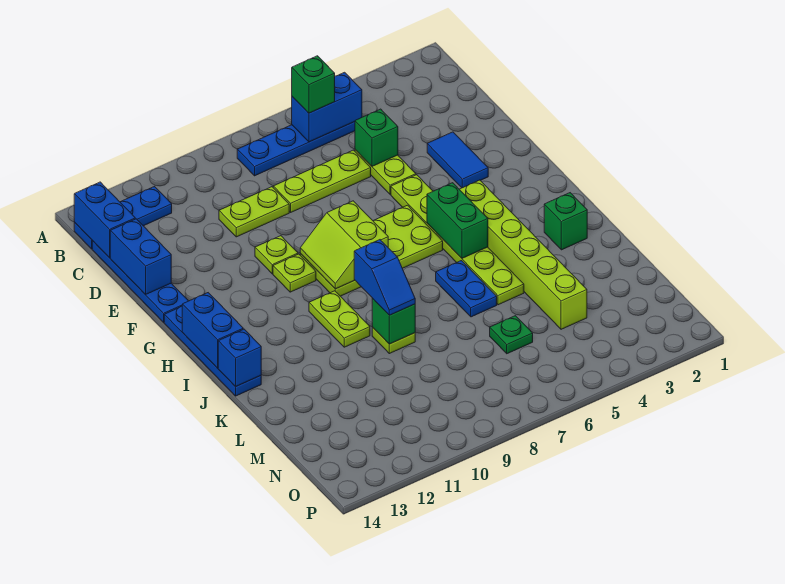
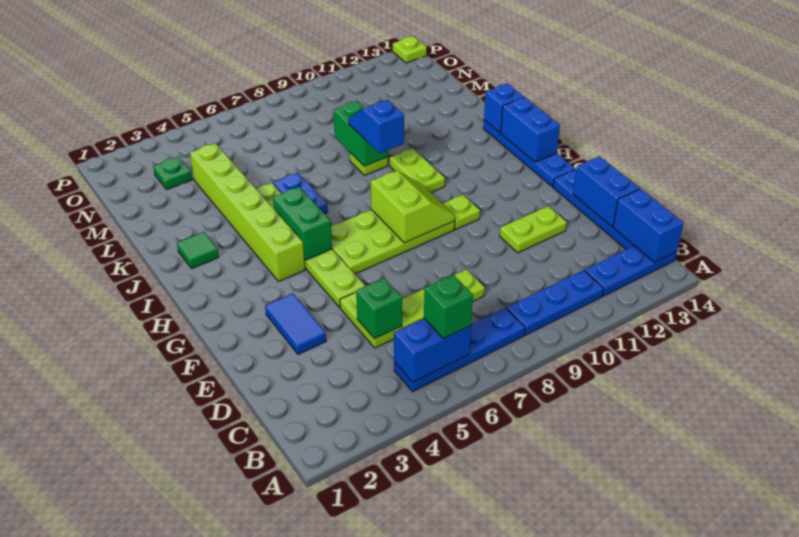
none -> blue 1x3 plate [507,270,604,335]
lime 1x2 plate [219,187,289,237] -> lime 1x2 plate moved to [500,206,567,253]
lime 1x1 plate [255,236,298,274] -> lime 1x1 plate moved to [393,36,427,63]
green 1x1 brick [544,193,587,250] -> green 1x1 tile [177,232,219,269]
green 1x1 brick [372,298,415,344] -> green 1x2 brick [334,101,388,166]
green 1x1 plate [490,316,533,354] -> green 1x1 plate moved to [153,157,192,189]

